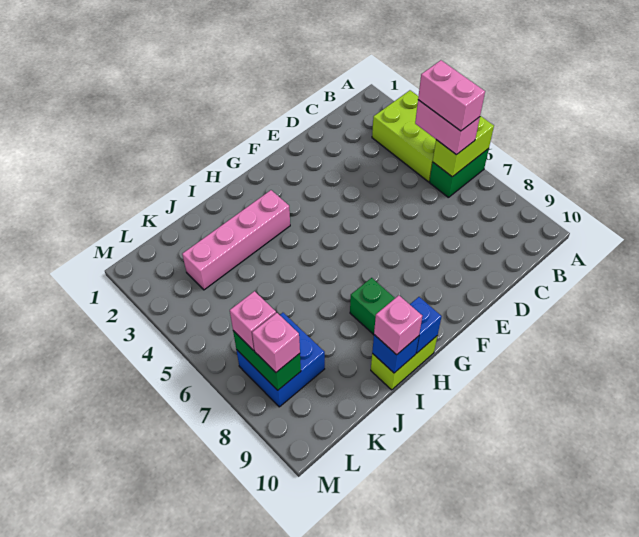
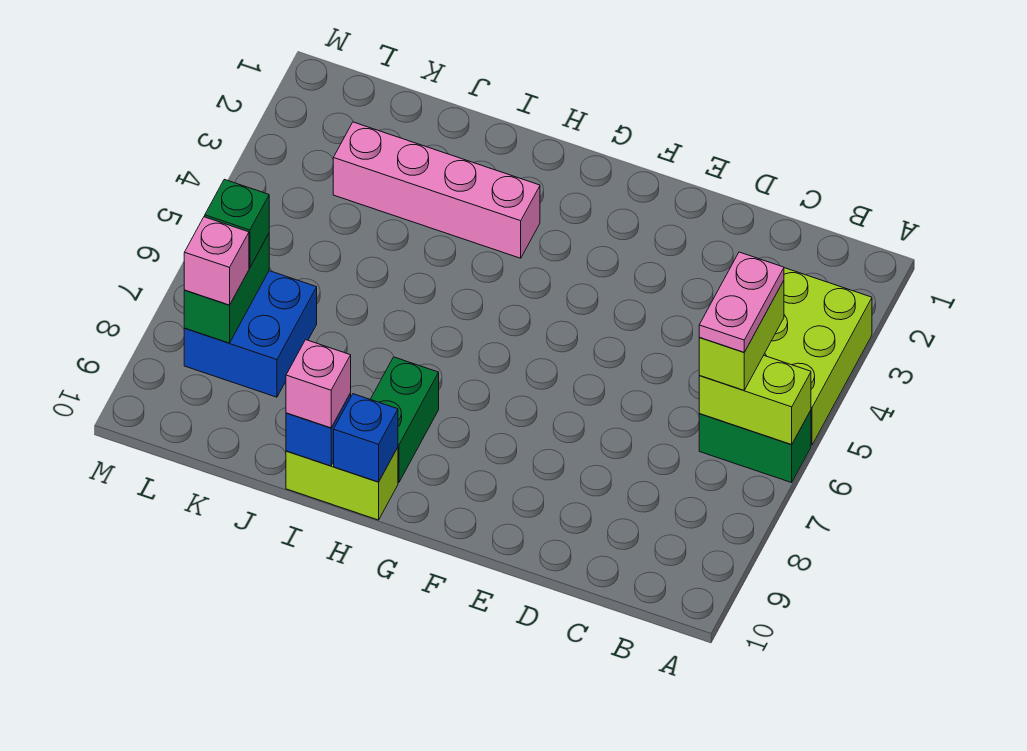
pink 1x2 brick [415,100,480,155] -> lime 1x2 brick [699,281,784,390]
pink 1x2 brick [418,60,485,131] -> pink 1x2 plate [699,252,784,352]
pink 1x1 brick [230,291,276,351] -> green 1x1 brick [205,179,269,268]

